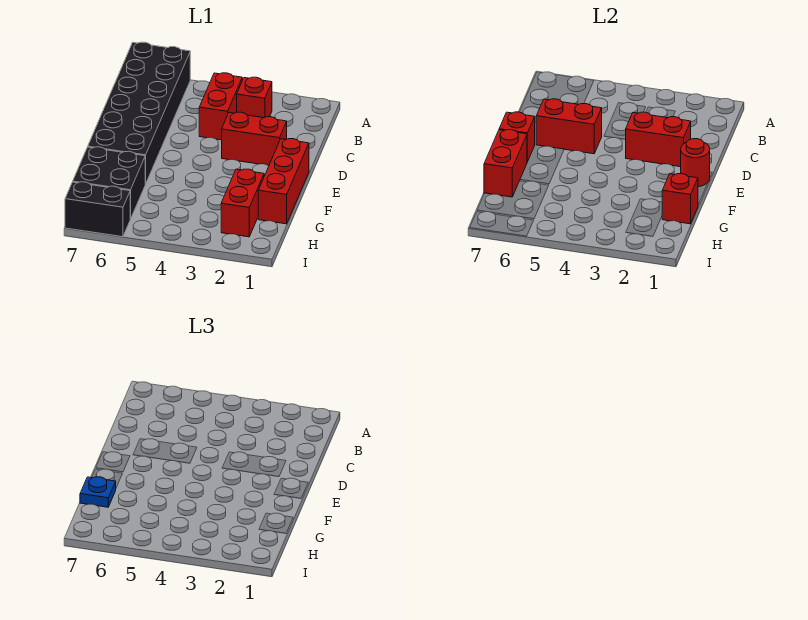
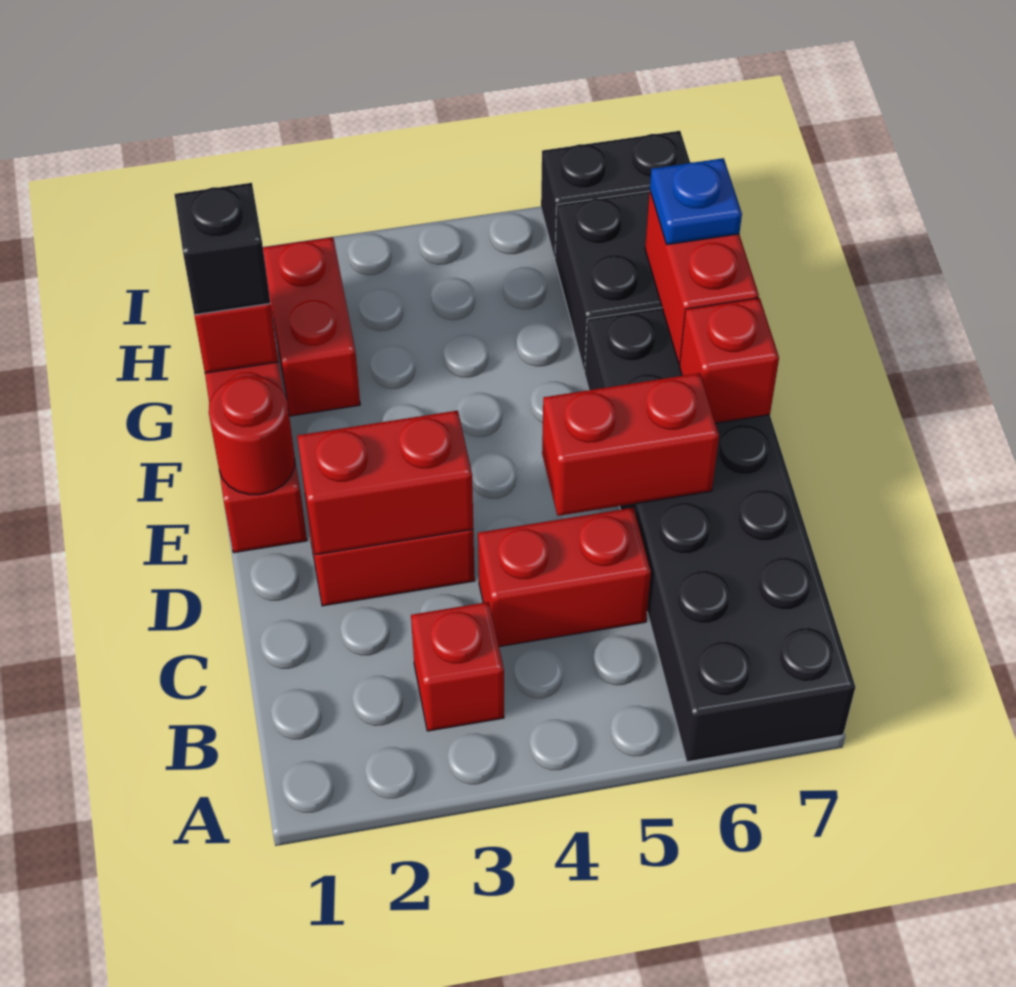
red 1x2 brick [199,73,242,140] -> red 1x2 brick turned to [478,508,651,647]
none -> black 1x1 brick [174,183,270,315]

